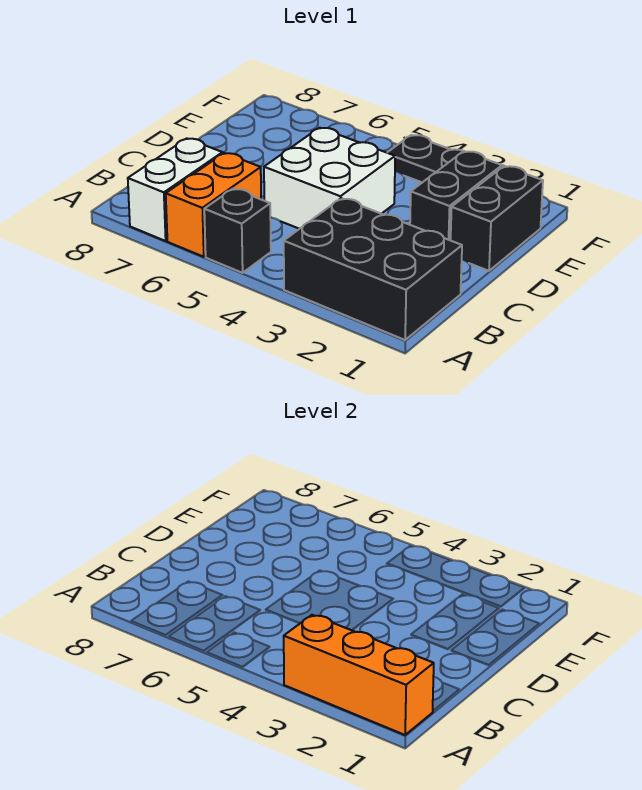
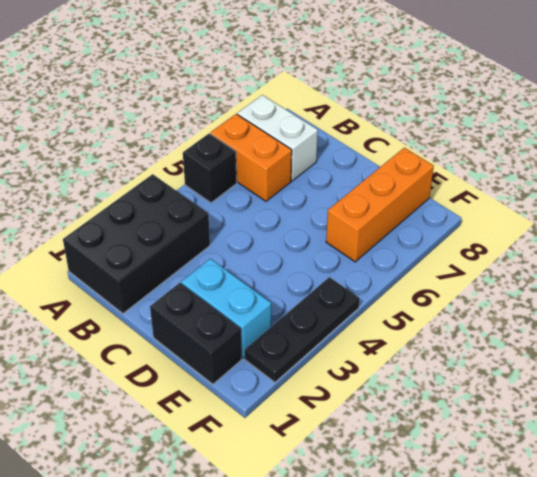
orange 1x3 brick [284,615,434,735] -> orange 1x3 brick moved to [326,148,434,262]
white 2x2 brick [264,128,395,229] -> none
black 1x2 brick [410,151,502,240] -> cyan 1x2 brick [181,259,271,358]

